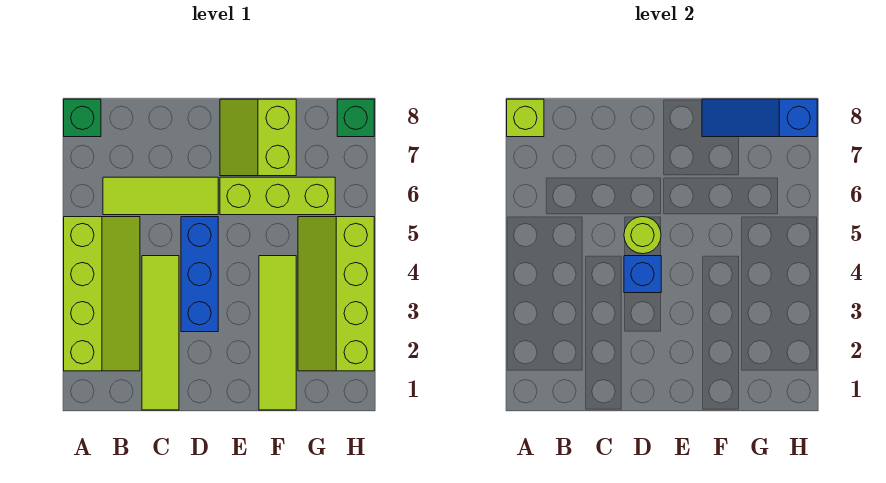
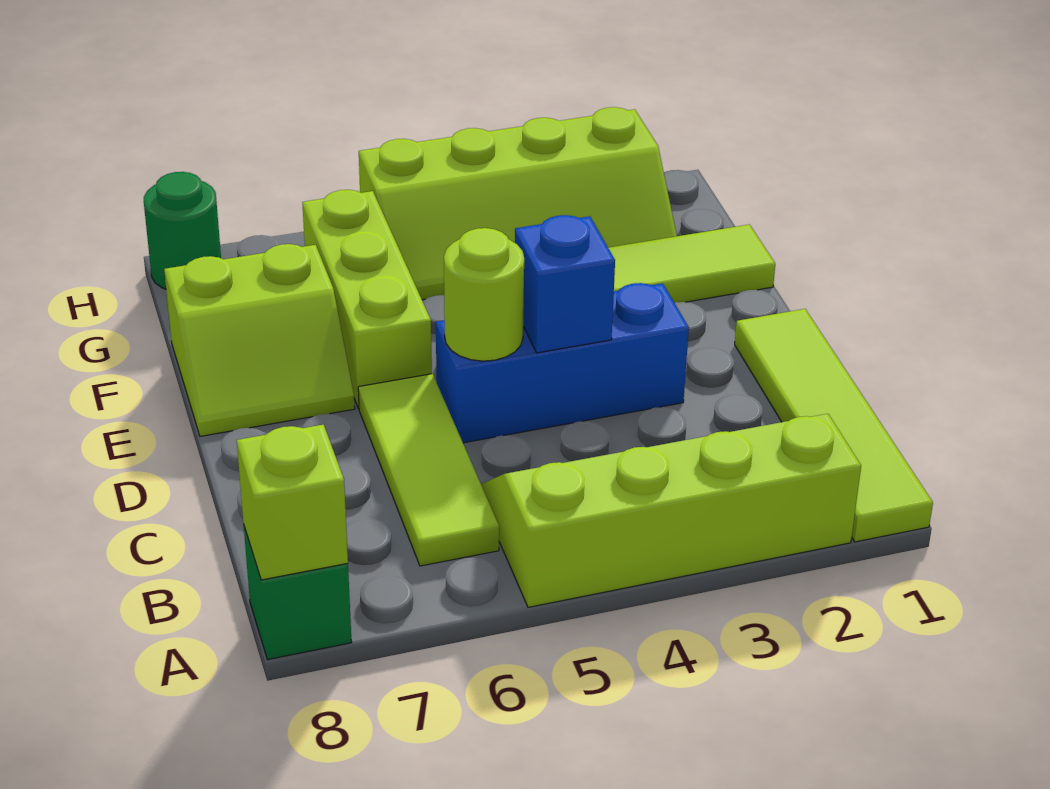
lime 1x4 tile [142,256,179,410] -> lime 1x4 tile turned to [735,309,933,542]
blue 1x3 slope [702,99,817,137] -> none
green 1x1 brick [337,99,374,137] -> green 1x1 round brick [144,172,221,289]

